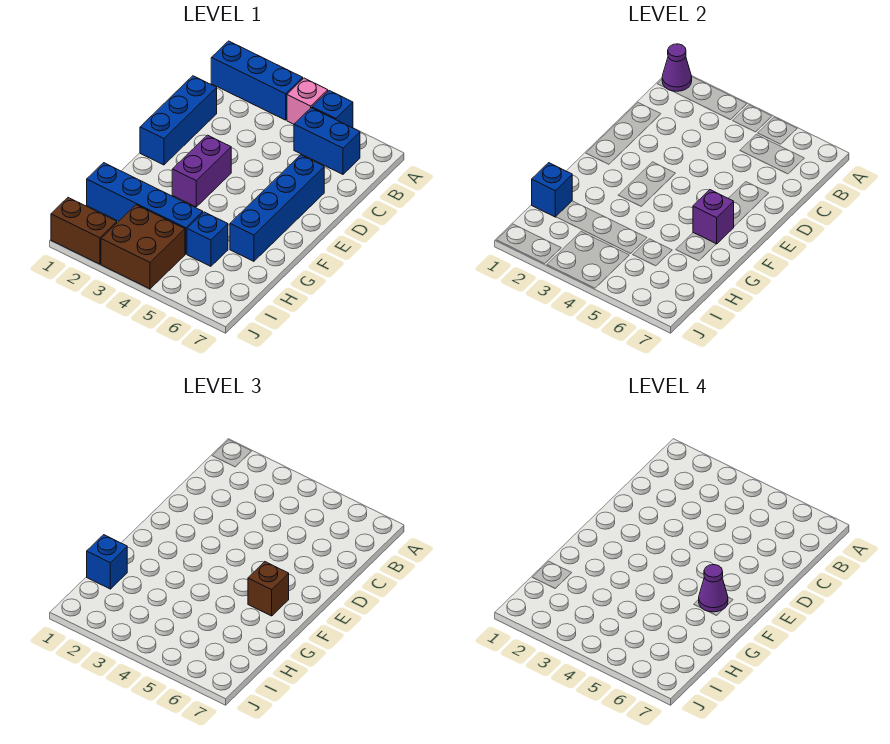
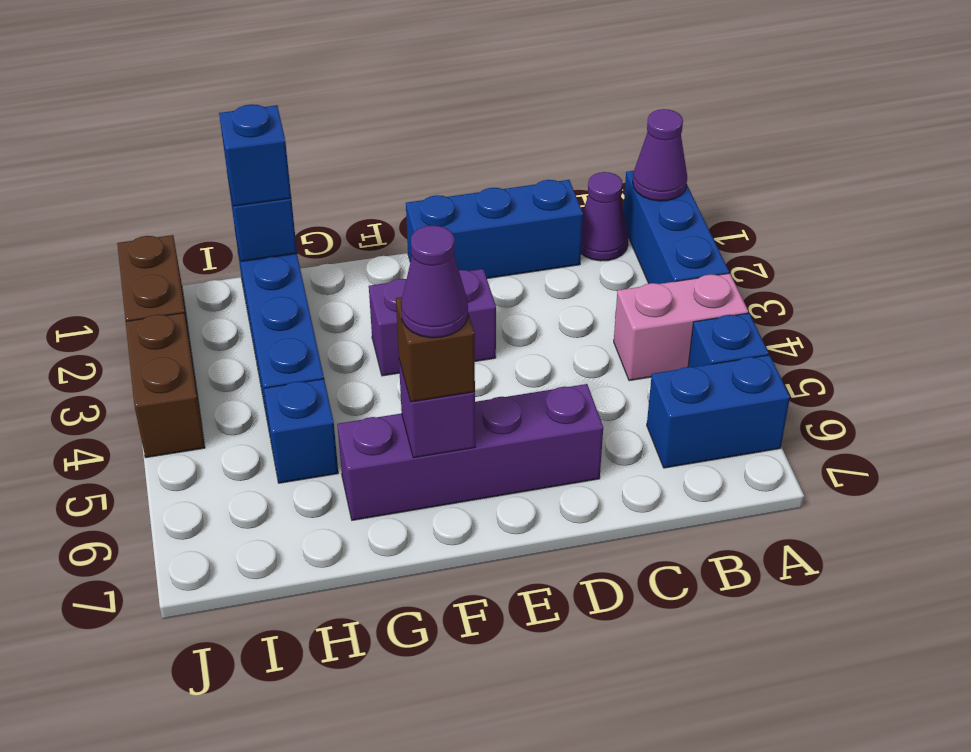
pink 1x1 brick [287,78,328,124] -> pink 1x2 brick [614,273,748,381]
none -> purple 1x1 cone [581,172,629,261]
blue 1x2 brick [294,108,360,174] -> blue 1x2 brick turned to [647,355,790,468]
blue 1x4 brick [230,155,324,261] -> purple 1x4 brick [337,384,603,520]
brown 2x2 brick [101,205,185,289] -> brown 1x2 brick [126,313,205,458]

